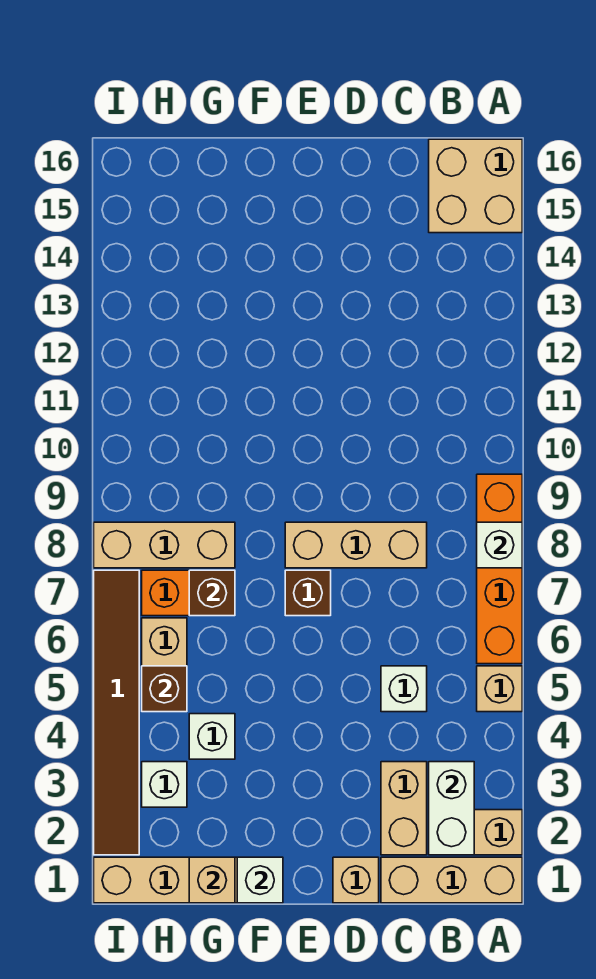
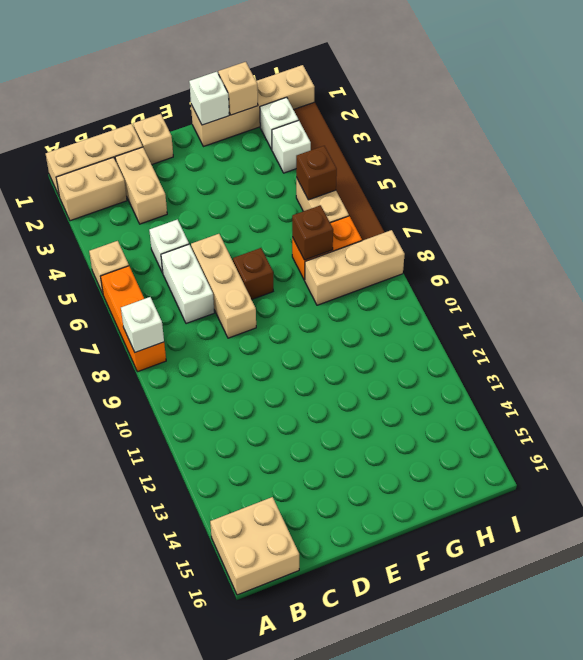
orange 1x4 brick [477,474,522,664] -> orange 1x3 brick [100,266,166,372]
white 1x2 brick [429,762,474,855] -> white 1x2 brick moved to [161,245,214,324]
tan 1x3 brick [285,522,427,568] -> tan 1x3 brick turned to [191,234,256,338]
white 1x1 brick [189,714,235,759] -> white 1x1 brick moved to [260,97,298,150]

